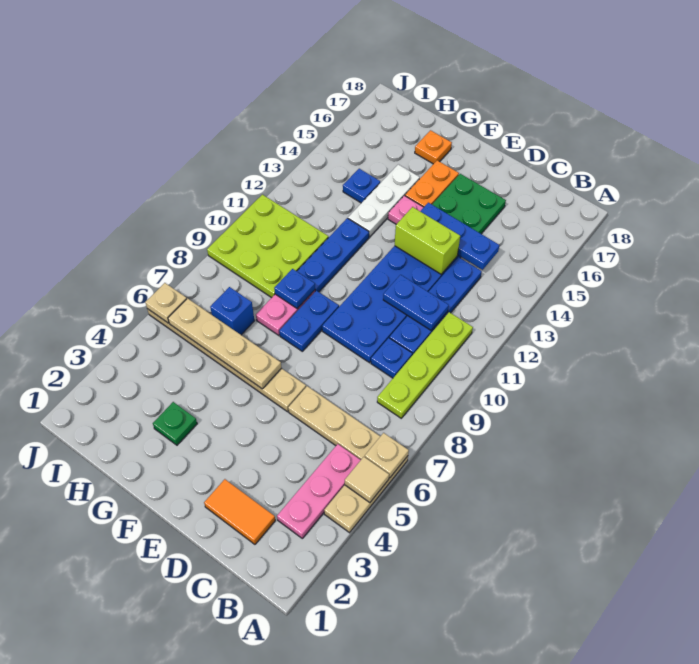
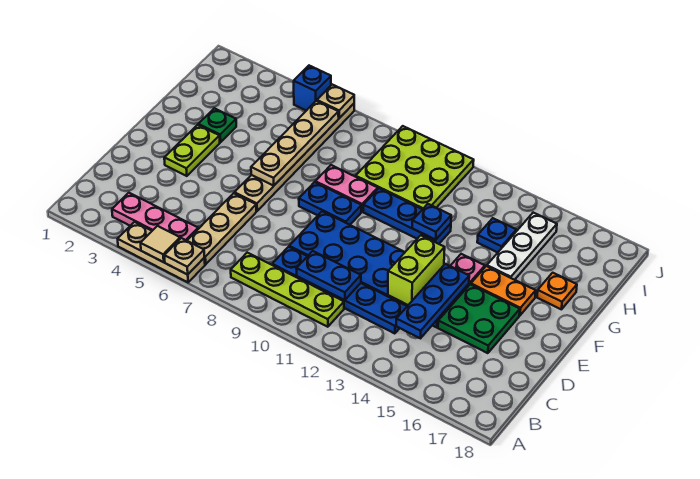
orange 1x2 tile [204,479,275,544] -> none
blue 1x2 plate [383,275,449,330] -> blue 1x2 plate turned to [296,251,361,300]
none -> lime 1x2 plate [164,125,220,176]
blue 1x1 plate [274,269,315,309] -> blue 1x1 plate moved to [412,204,451,240]
white 1x3 plate [348,164,420,237] -> white 1x3 plate turned to [487,213,557,280]
blue 1x1 brick [210,287,254,335] -> blue 1x1 brick moved to [294,66,331,111]

